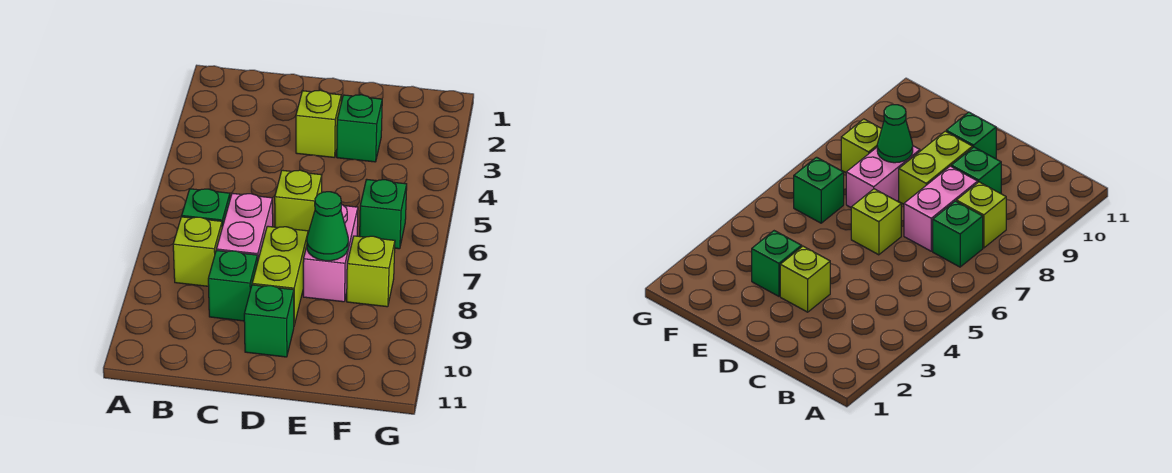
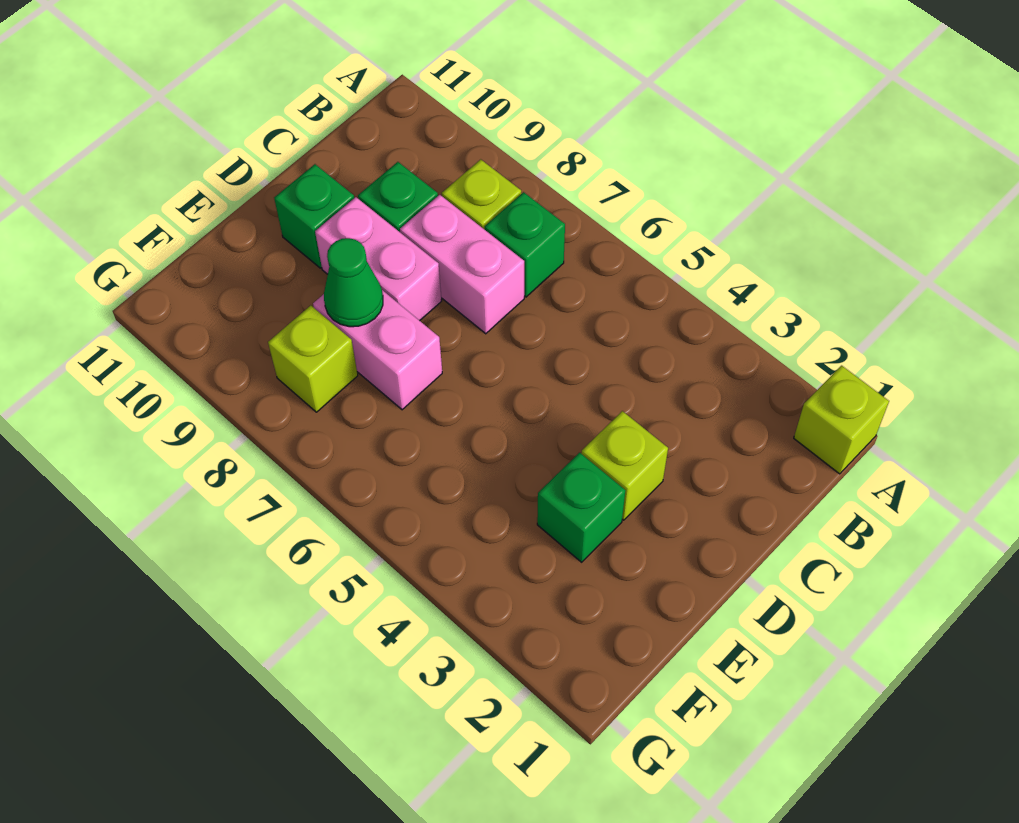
lime 1x1 brick [275,170,322,232] -> lime 1x1 brick moved to [794,366,889,474]
lime 1x2 brick [252,226,308,325] -> pink 1x2 brick [315,197,442,321]
green 1x1 brick [360,179,407,249] -> none

